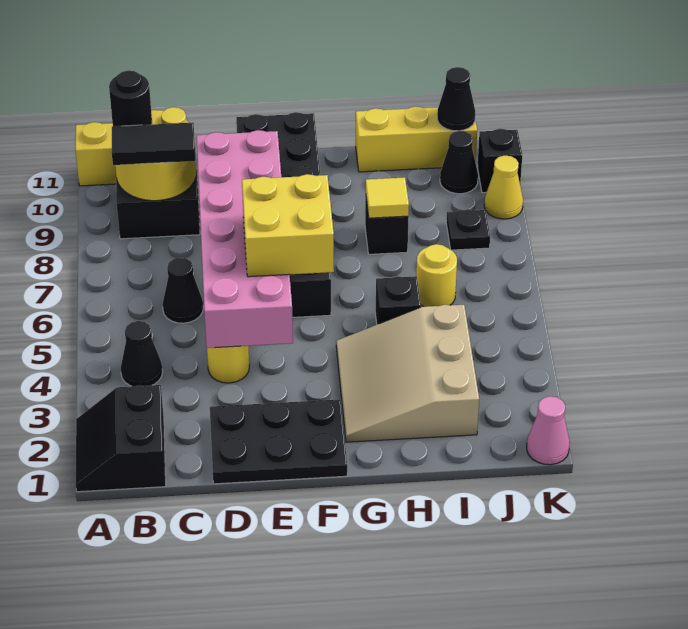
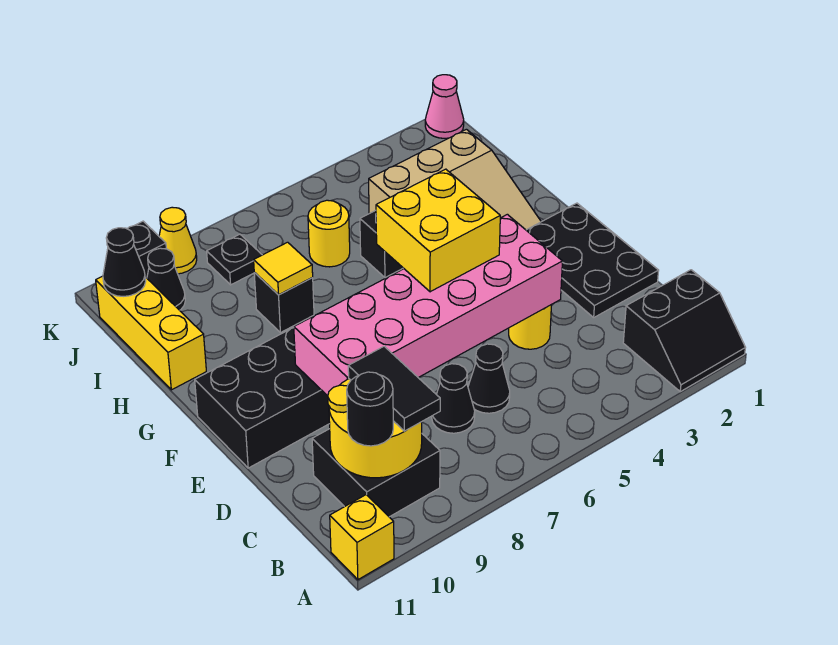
black 1x1 cone [121,321,163,386] -> black 1x1 cone moved to [432,364,475,433]

